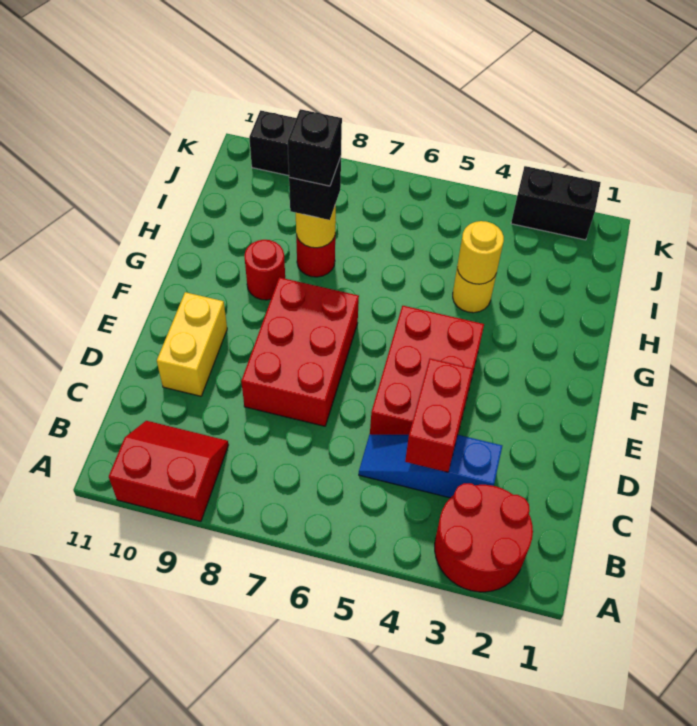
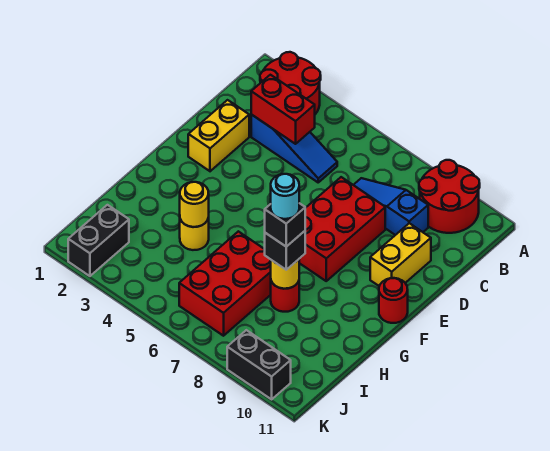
red 2x2 slope [109,421,228,521] -> red 2x2 round brick [419,160,480,233]
red 1x2 brick [405,359,473,472] -> red 1x2 brick turned to [251,75,315,144]
none -> blue 1x3 slope [354,178,428,235]
none -> yellow 1x2 brick [188,100,249,171]
red 2x3 brick [370,306,484,435] -> red 2x3 brick moved to [179,231,271,336]
red 1x1 round brick [244,240,285,300] -> red 1x1 round brick moved to [379,278,408,323]
none -> cyan 1x1 round brick [271,174,299,219]
black 1x2 brick [511,166,601,240] -> black 1x2 brick turned to [68,205,129,276]

